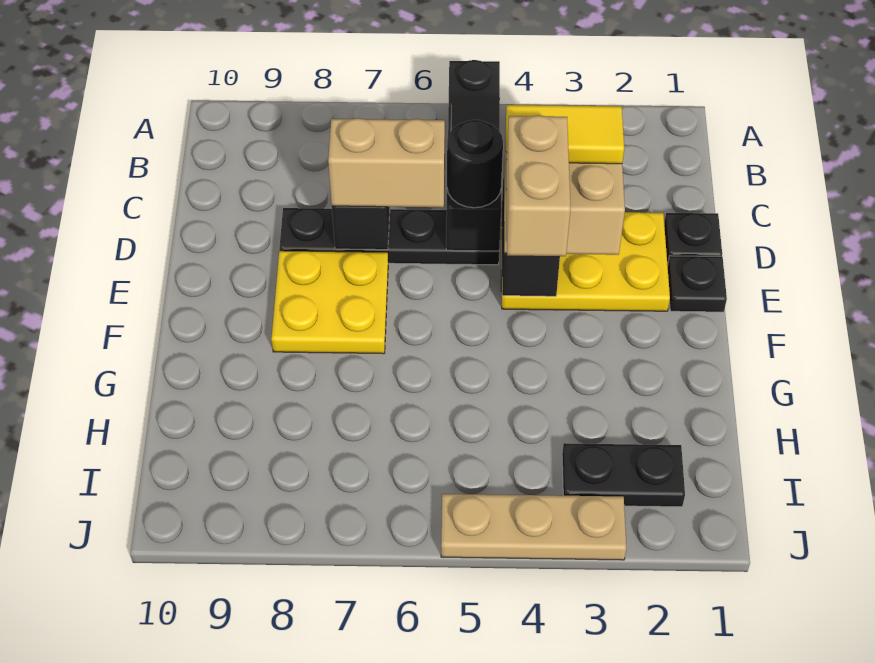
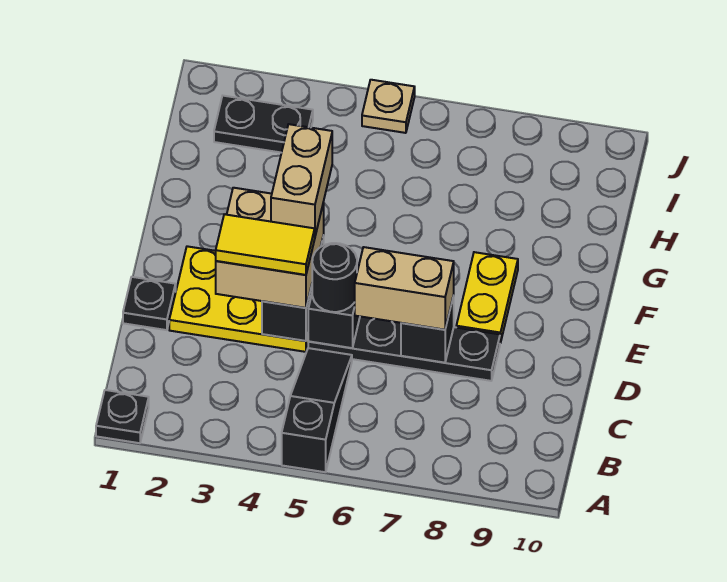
black 1x1 plate [668,256,727,312] -> black 1x1 plate moved to [96,390,149,443]
yellow 2x2 plate [271,251,388,354] -> yellow 1x2 plate [456,252,518,343]
tan 1x3 plate [441,494,626,560] -> tan 1x1 plate [362,80,415,133]

